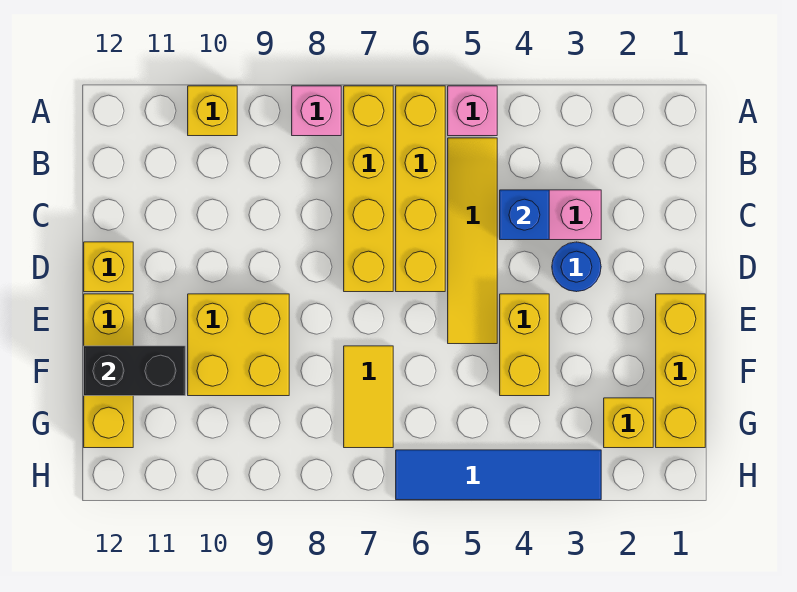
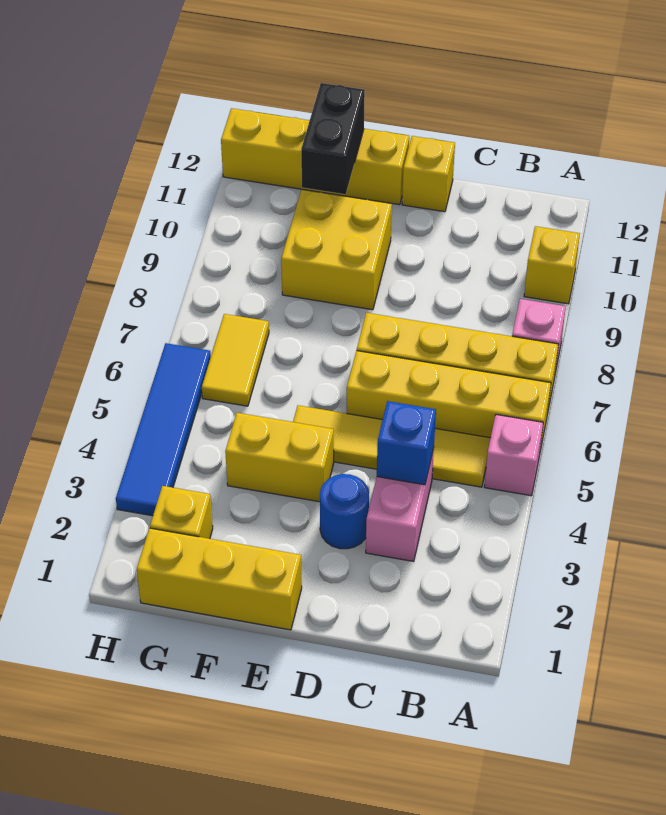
yellow 1x3 brick [84,294,133,448] -> yellow 1x4 brick [221,108,409,205]
yellow 1x2 tile [344,346,393,448] -> yellow 1x2 tile turned to [202,314,269,406]

